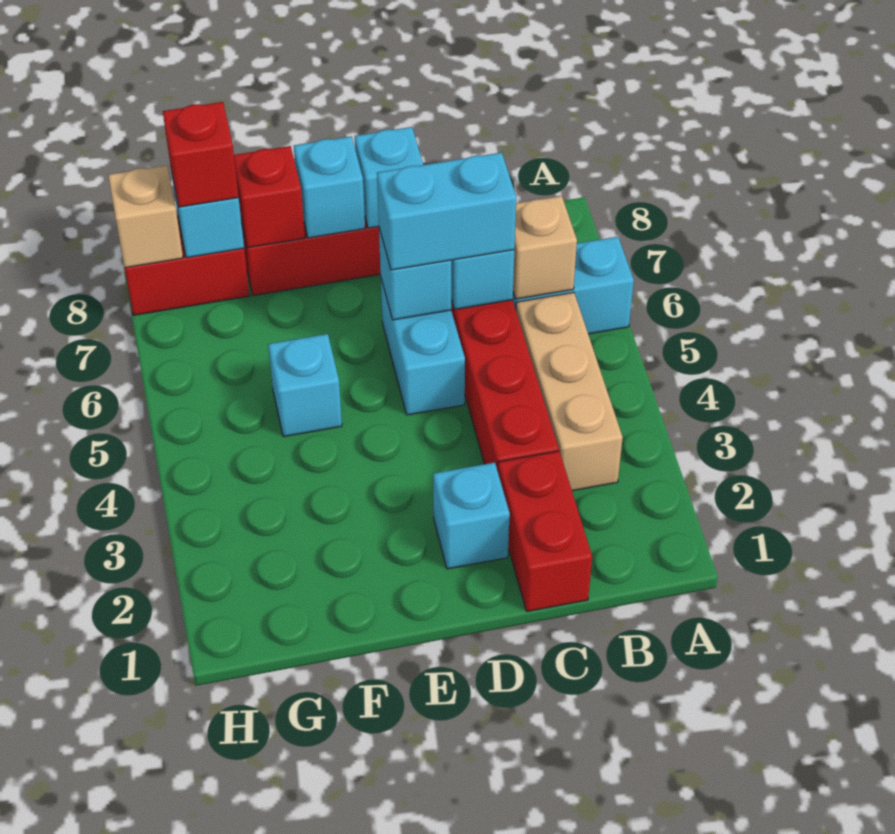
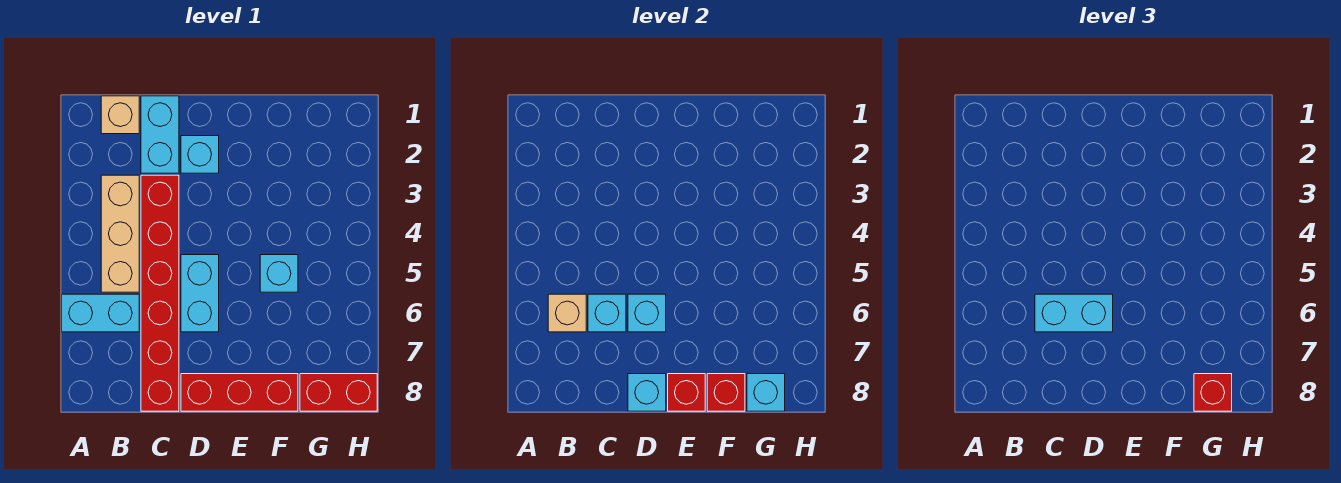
red 1x2 brick [498,451,592,612] -> cyan 1x2 brick [141,96,179,173]
cyan 1x1 brick [294,137,365,238] -> red 1x1 brick [668,374,705,411]
tan 1x1 brick [108,165,183,268] -> tan 1x1 brick moved to [101,96,139,134]

